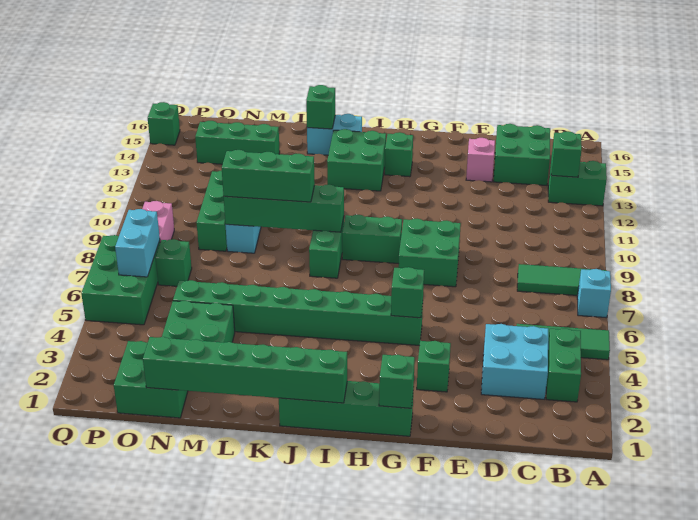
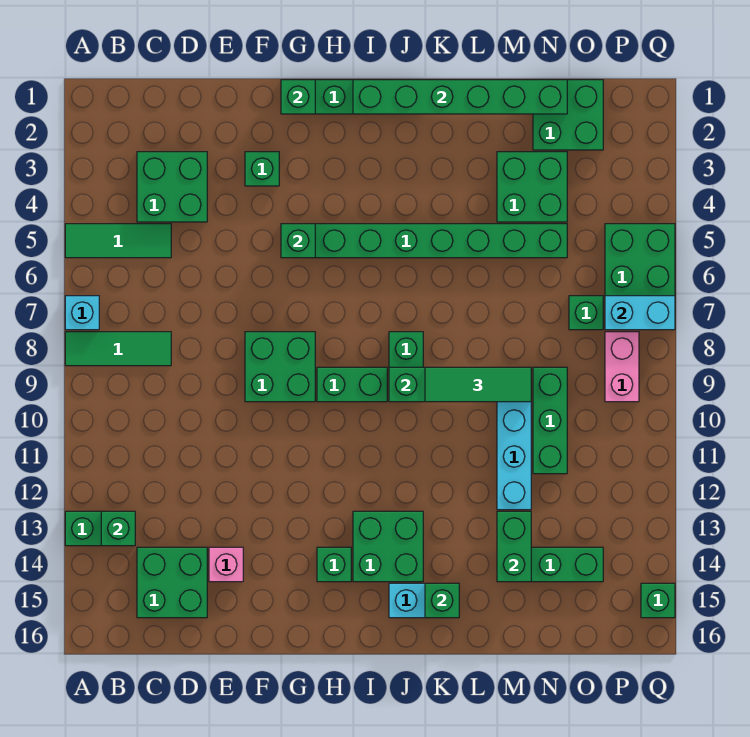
green 1x2 brick [546,329,581,402] -> green 1x2 brick moved to [497,511,531,582]
cyan 2x2 brick [481,324,548,399] -> green 2x2 brick [137,152,207,222]
green 1x3 brick [222,150,315,202] -> green 1x3 tile [425,367,531,402]
cyan 1x2 brick [115,209,160,277] -> cyan 1x2 brick turned to [605,296,675,330]

